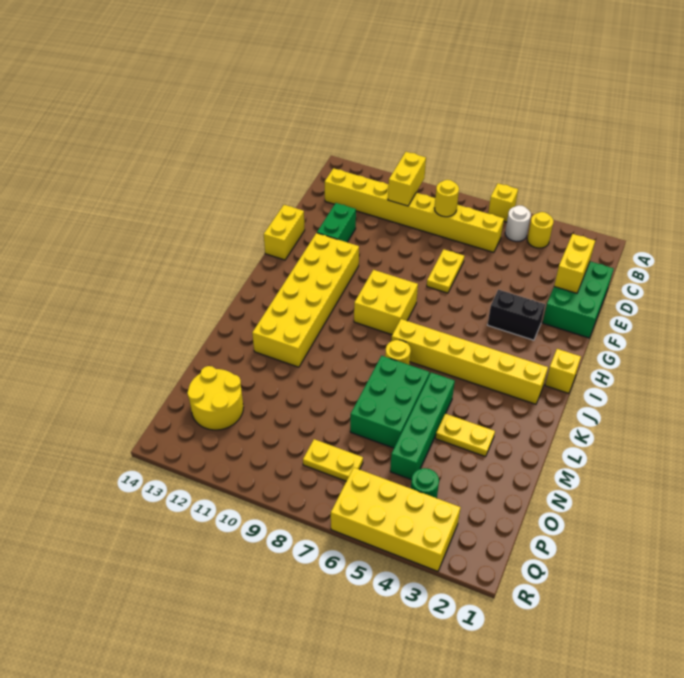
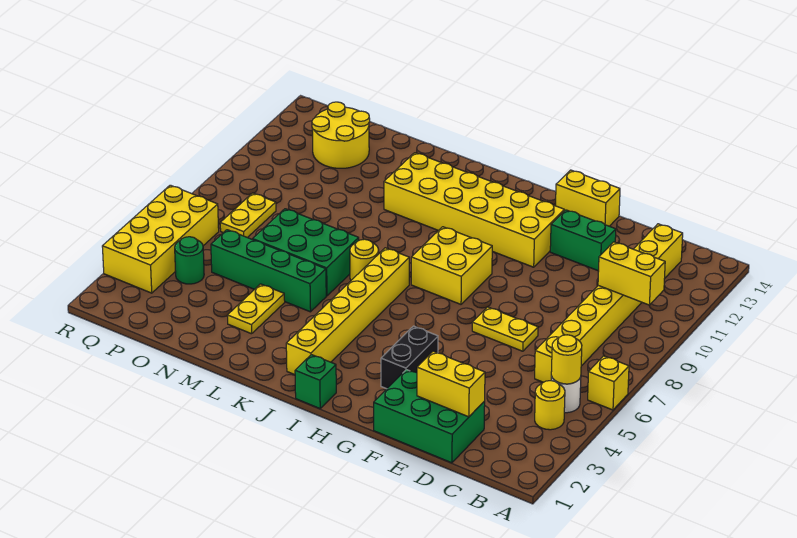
yellow 1x1 round brick [434,180,459,217] -> yellow 1x1 round brick moved to [551,335,582,384]
yellow 1x1 brick [545,349,581,393] -> green 1x1 brick [295,355,336,408]

